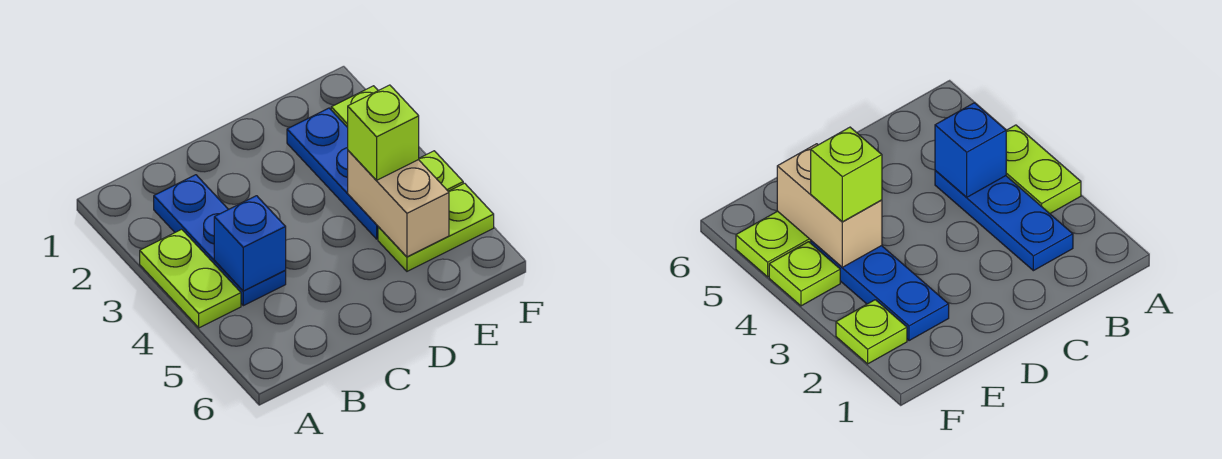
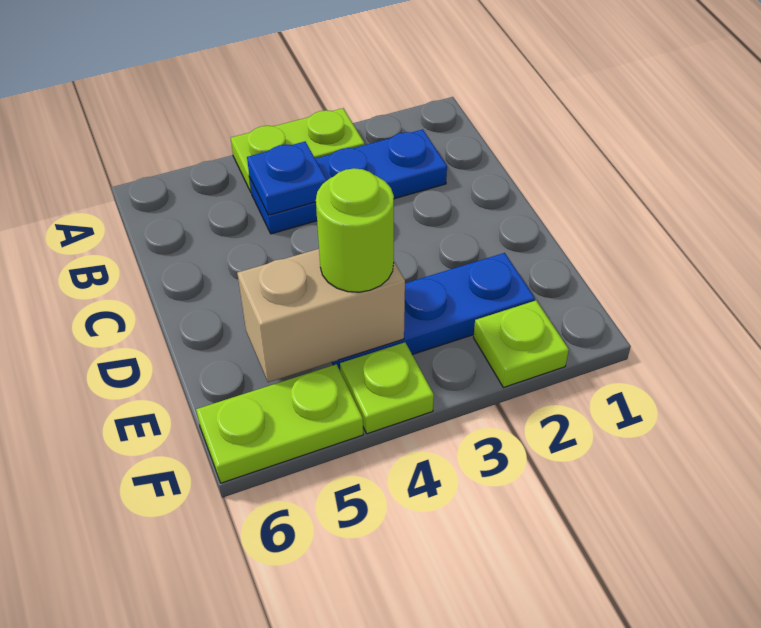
blue 1x1 brick [214,196,286,291] -> blue 1x1 plate [247,142,327,215]
lime 1x1 brick [348,85,419,180] -> lime 1x1 round brick [316,168,394,292]
lime 1x2 plate [378,183,494,271] -> lime 1x2 plate turned to [196,364,363,483]

